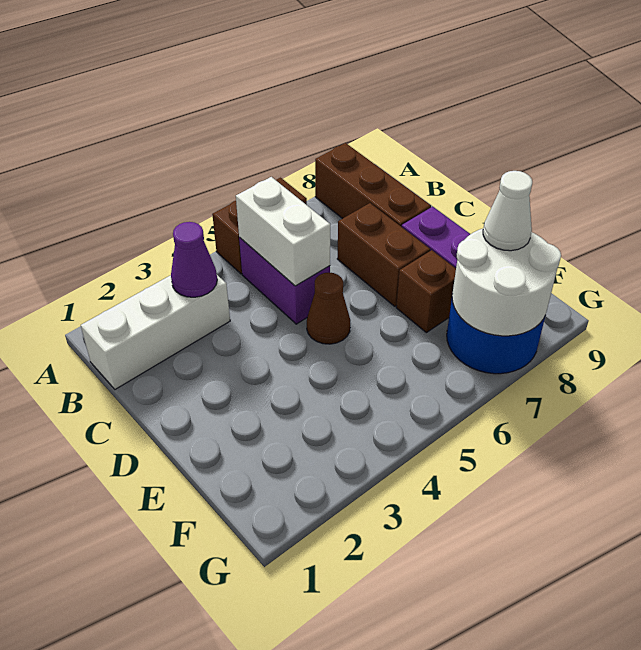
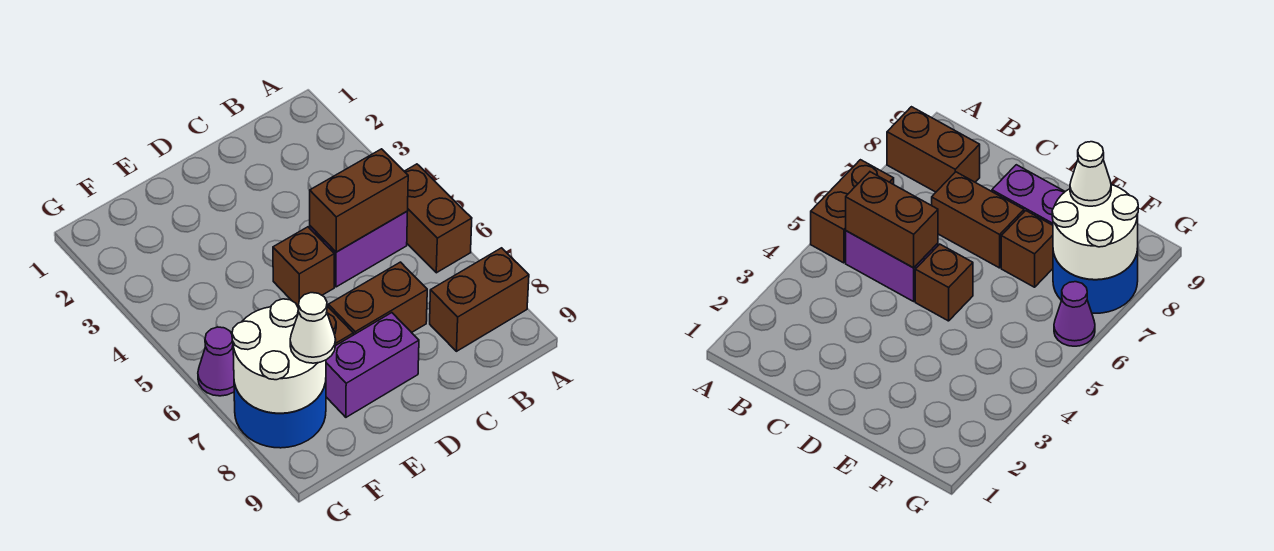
brown 1x3 brick [315,143,431,227] -> brown 1x2 brick [430,248,529,351]
white 1x3 brick [81,275,230,389] -> none
purple 1x1 cone [171,222,217,297] -> purple 1x1 cone moved to [198,327,234,396]
white 1x2 brick [236,177,330,286] -> brown 1x2 brick [310,149,408,252]
brown 1x1 cone [307,272,351,344] -> brown 1x1 brick [273,227,334,308]

